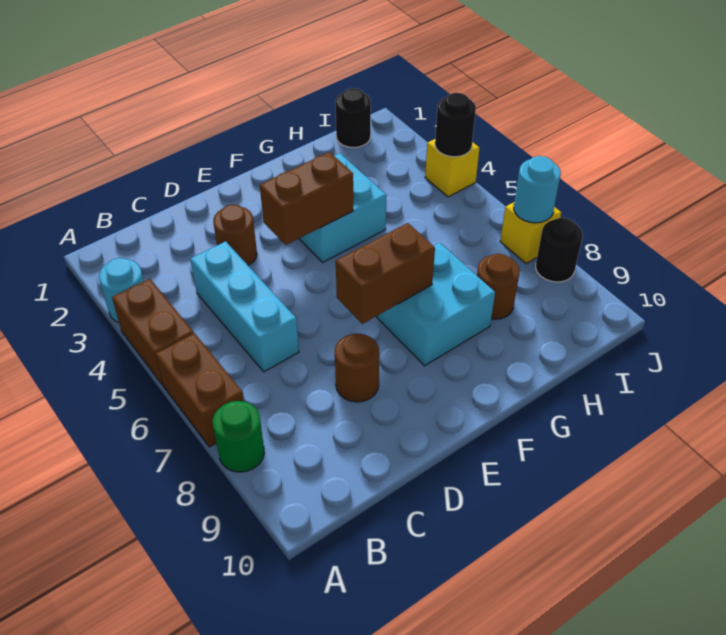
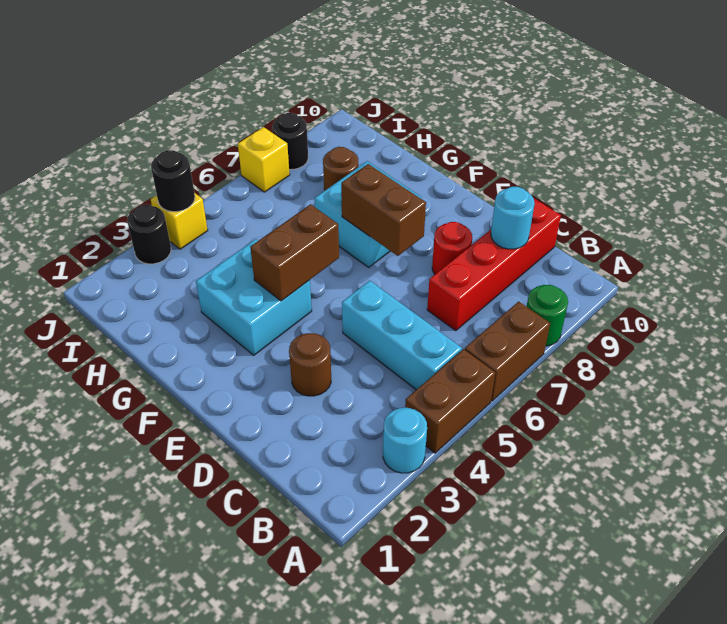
cyan 1x3 brick [190,241,299,372] -> cyan 1x3 brick turned to [342,281,462,390]
none -> red 1x4 brick [427,199,561,331]
brown 1x1 round brick [335,334,379,402] -> red 1x1 round brick [432,222,472,274]
brown 1x2 brick [260,152,353,245] -> brown 1x2 brick turned to [250,204,339,301]
black 1x1 round brick [335,88,371,148] -> black 1x1 round brick moved to [127,205,171,264]
cyan 1x1 round brick [514,156,561,223] -> cyan 1x1 round brick moved to [491,187,535,249]

